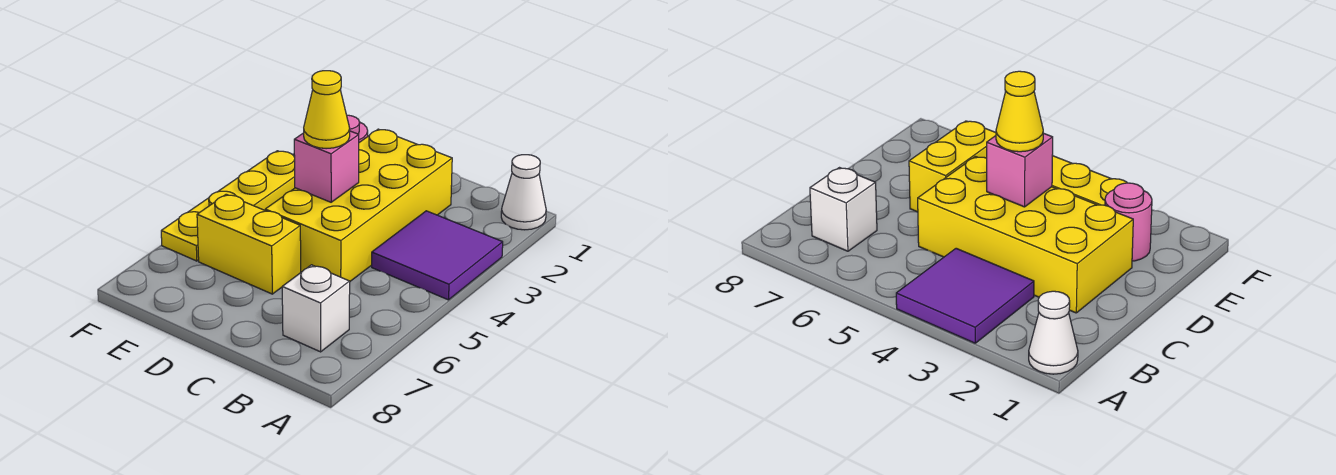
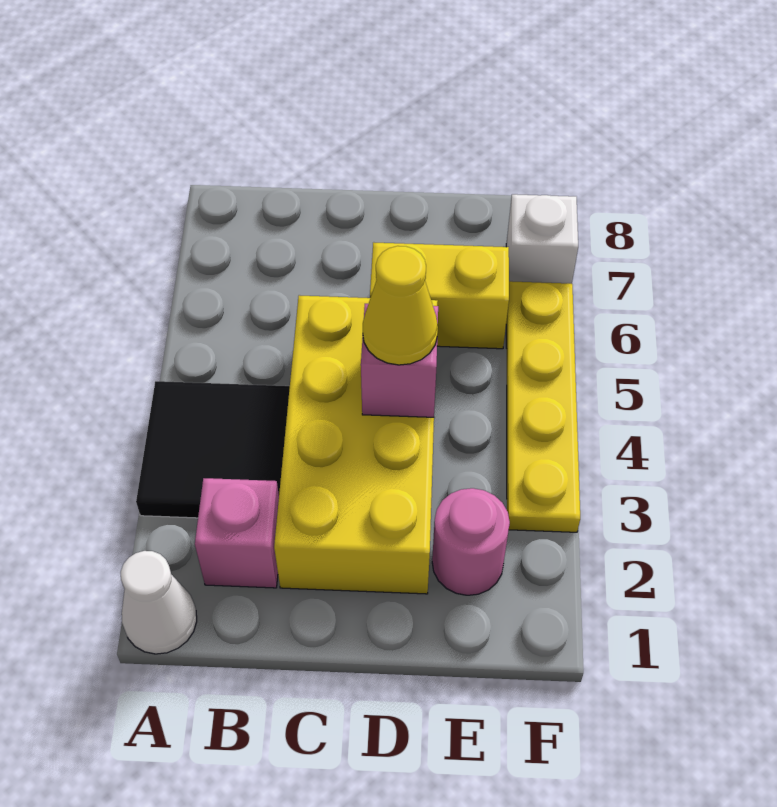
purple 2x2 tile [372,211,503,300] -> black 2x2 tile [136,381,290,518]
none -> pink 1x1 brick [195,478,279,588]
white 1x1 brick [282,265,350,352] -> white 1x1 brick moved to [506,194,578,284]

